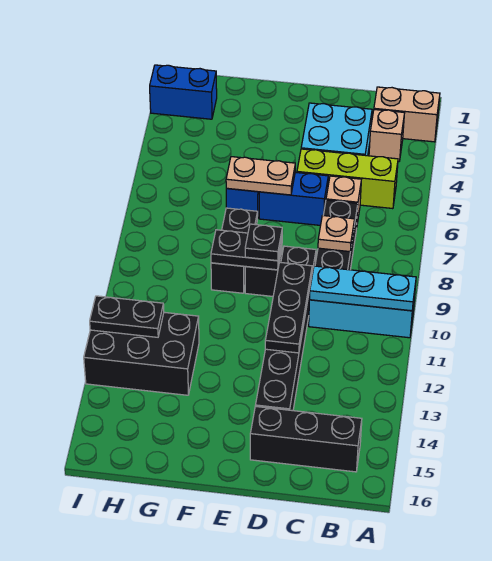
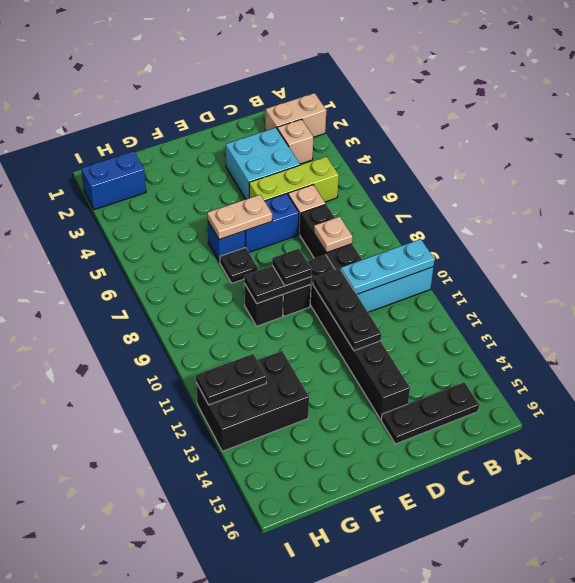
black 1x3 brick [250,406,362,472] -> black 1x3 plate [381,382,479,444]

